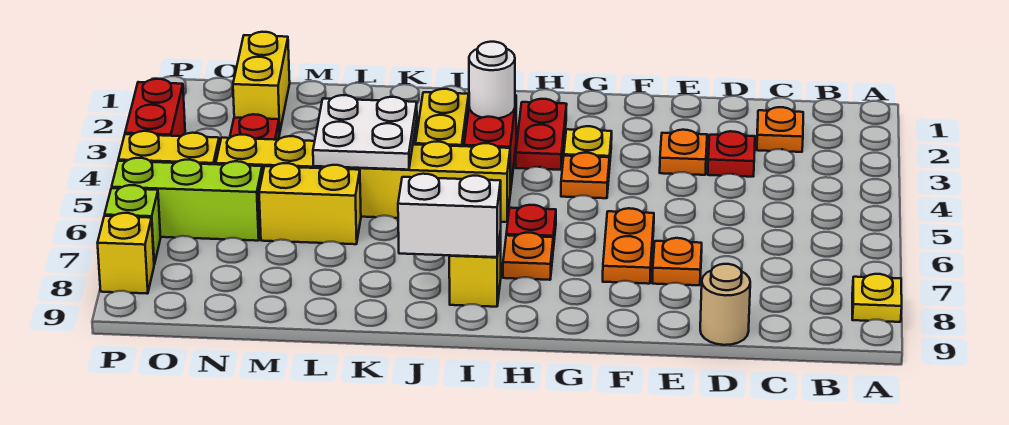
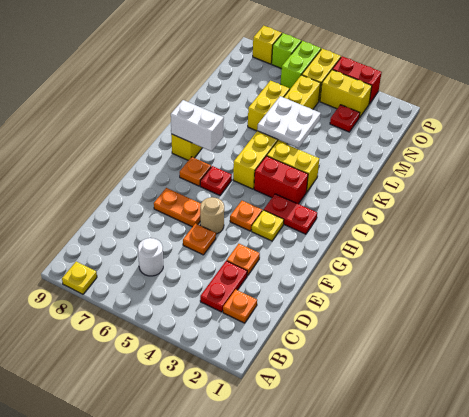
red 1x1 plate [708,131,755,177] -> red 1x2 plate [200,261,247,312]
tan 1x1 round brick [700,264,750,345] -> tan 1x1 round brick moved to [200,197,224,234]
orange 1x1 plate [653,238,702,285] -> orange 1x1 plate moved to [183,224,216,255]
white 1x1 round brick [469,42,515,118] -> white 1x1 round brick moved to [138,238,163,276]
white 1x2 brick [398,174,501,257] -> white 1x2 brick turned to [171,100,224,151]
yellow 1x2 brick [233,32,290,133] -> yellow 1x2 brick moved to [320,70,372,118]
lime 1x3 brick [112,158,262,241] -> lime 1x2 brick [280,41,321,90]

